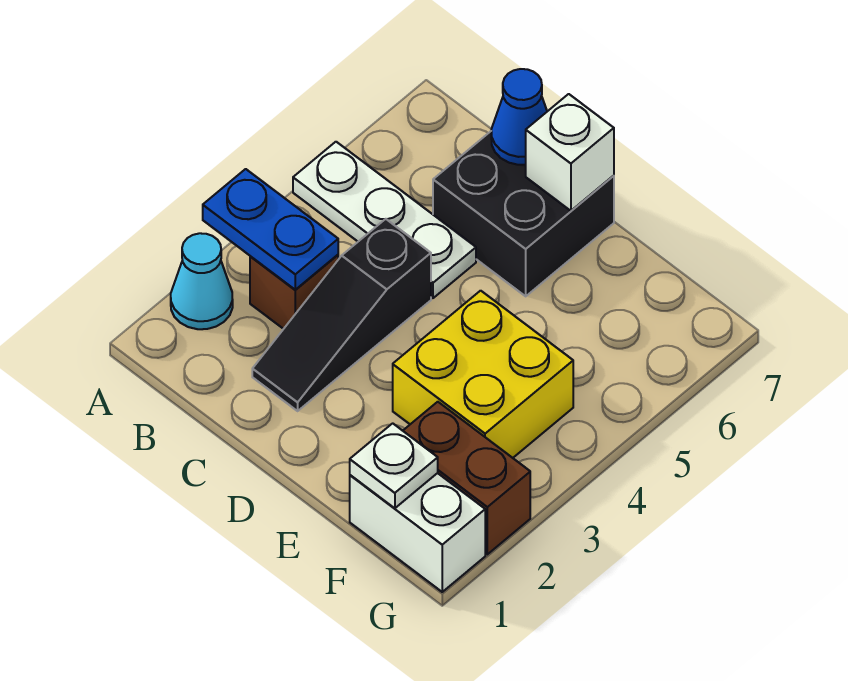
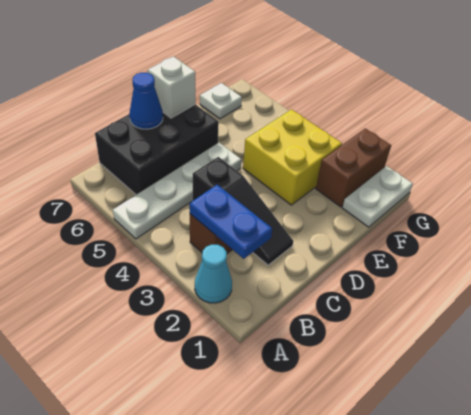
blue 1x2 plate [203,169,338,290] -> blue 1x2 plate turned to [189,185,272,259]
white 1x3 plate [293,142,476,298] -> white 1x4 plate [113,143,241,239]
black 2x2 brick [433,131,614,296] -> black 2x3 brick [95,104,219,195]
white 1x2 brick [350,473,485,592] -> white 1x2 plate [342,166,413,227]
white 1x1 plate [350,423,438,508] -> white 1x1 plate moved to [200,83,242,119]

